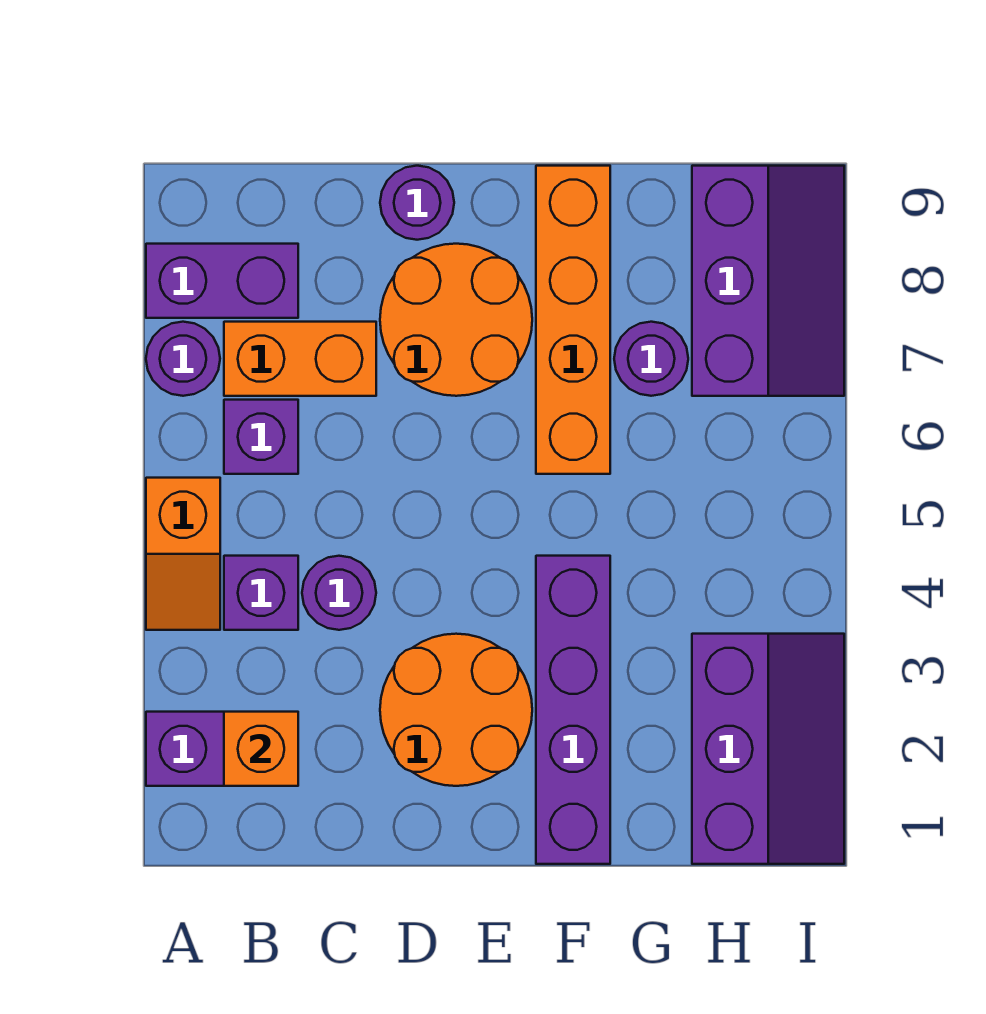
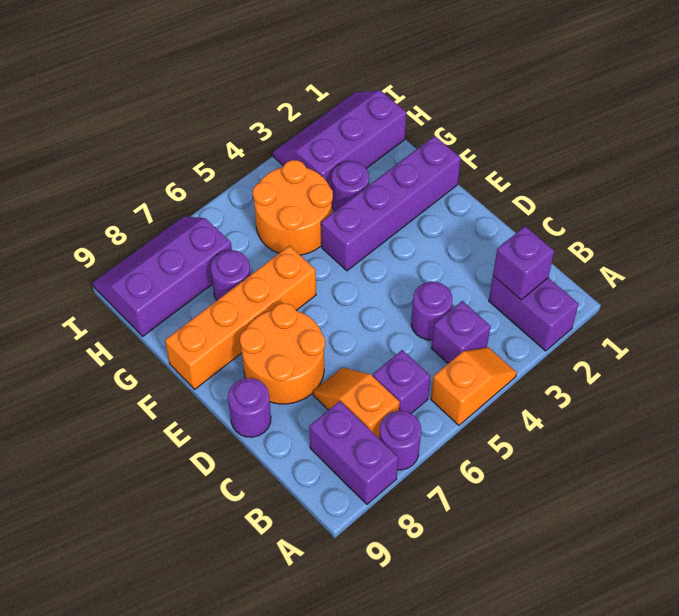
orange 1x1 brick [224,712,298,786] -> purple 1x1 brick [493,226,554,300]
orange 1x2 brick [224,322,376,396] -> orange 1x2 slope [313,367,400,438]
orange 2x2 round brick [380,634,532,786] -> orange 2x2 round brick moved to [252,160,333,255]
none -> purple 1x1 round brick [332,161,369,211]

